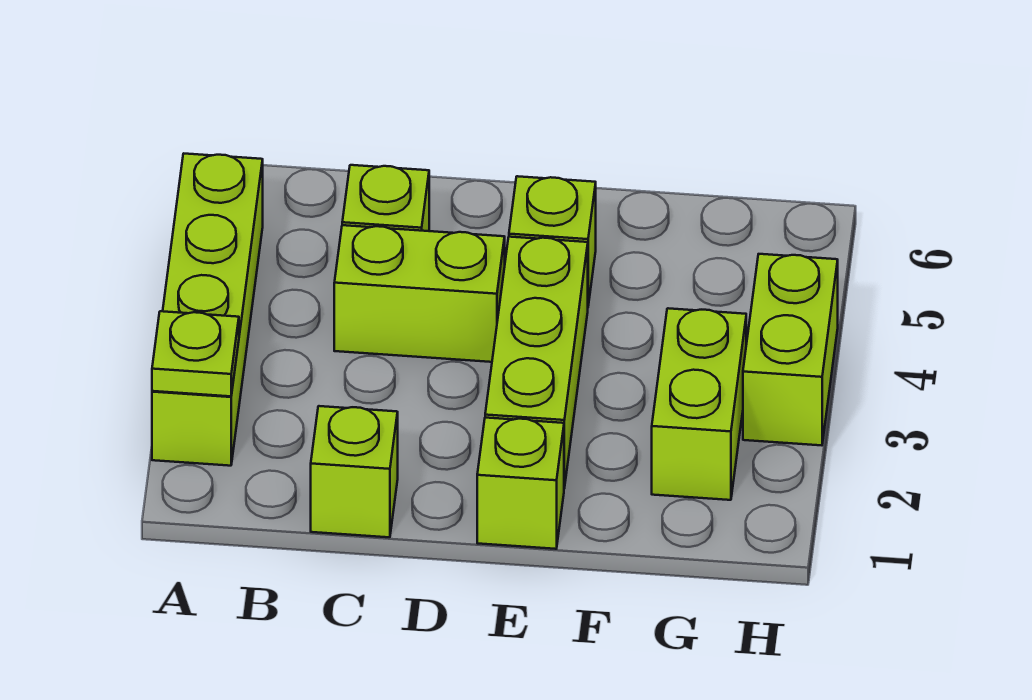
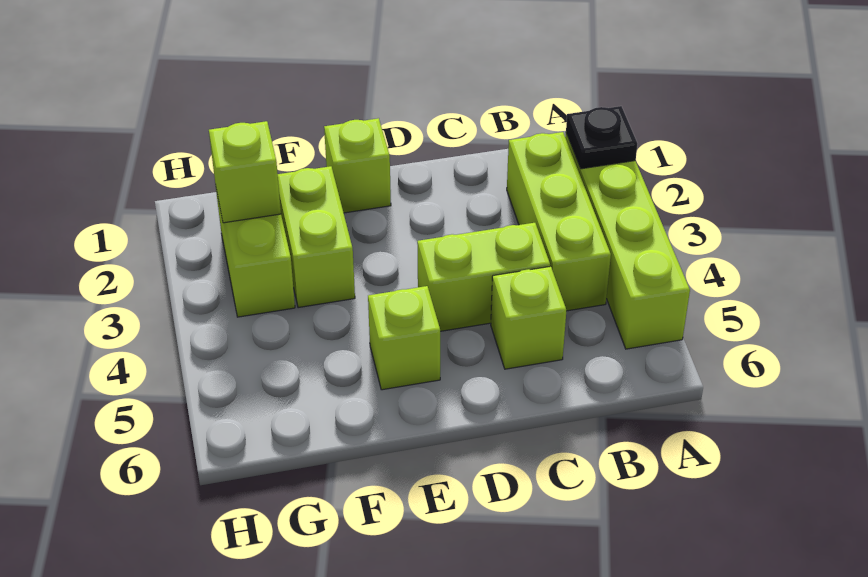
lime 1x1 plate [152,311,239,396] -> black 1x1 plate [566,106,637,169]
lime 1x1 brick [311,406,398,537] -> lime 1x1 brick moved to [209,121,281,223]
lime 1x3 brick [485,237,588,488] -> lime 1x3 brick moved to [507,132,611,311]
lime 1x2 brick [743,254,838,445] -> lime 1x2 brick moved to [278,166,355,308]

